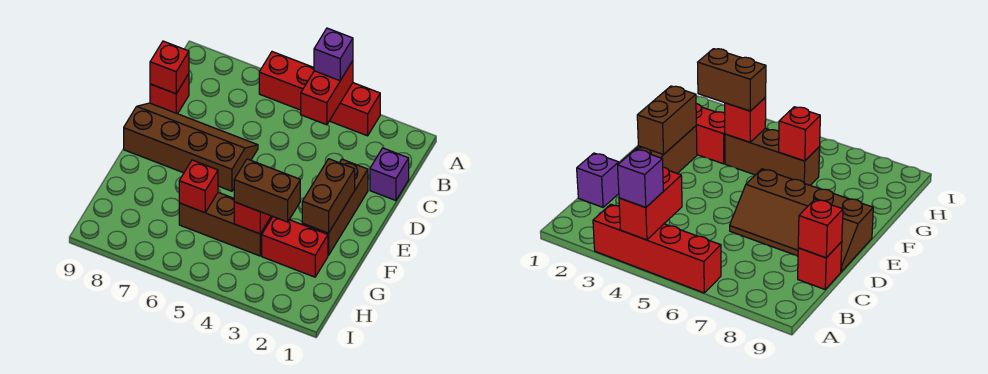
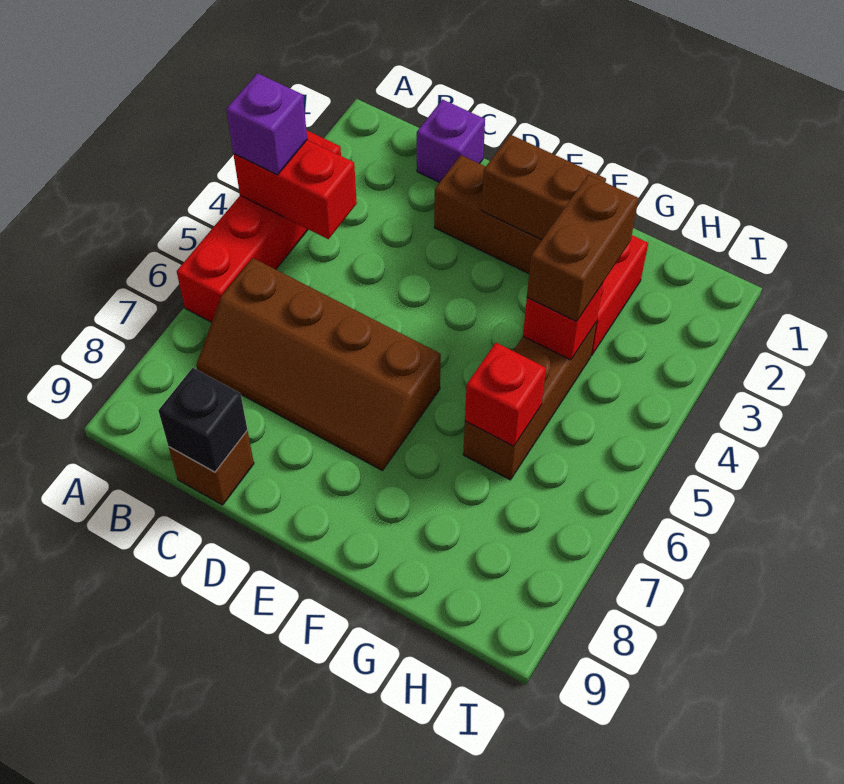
red 1x1 brick [150,74,189,114] -> brown 1x1 brick [169,430,254,505]
red 1x1 brick [150,41,189,94] -> black 1x1 brick [158,368,247,472]
brown 2x4 slope [124,103,258,191] -> brown 2x4 slope turned to [196,258,441,471]

